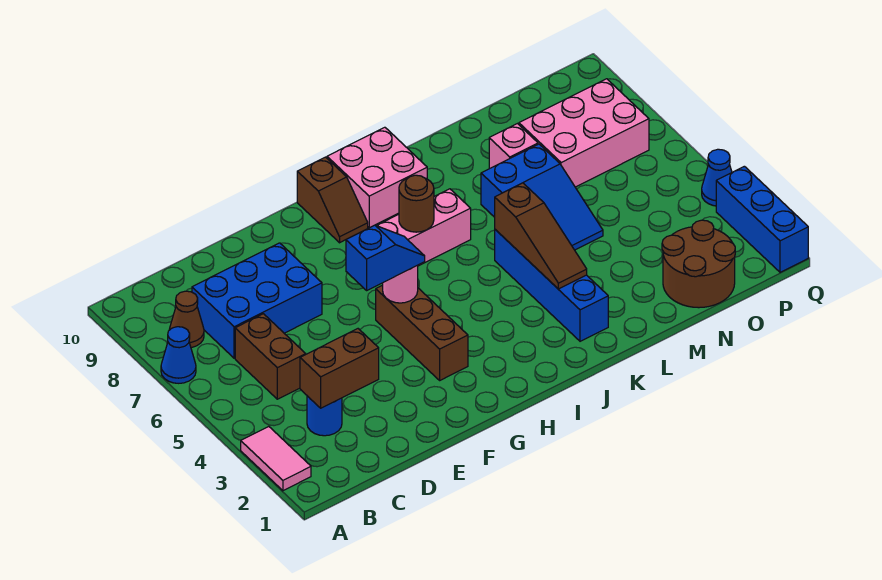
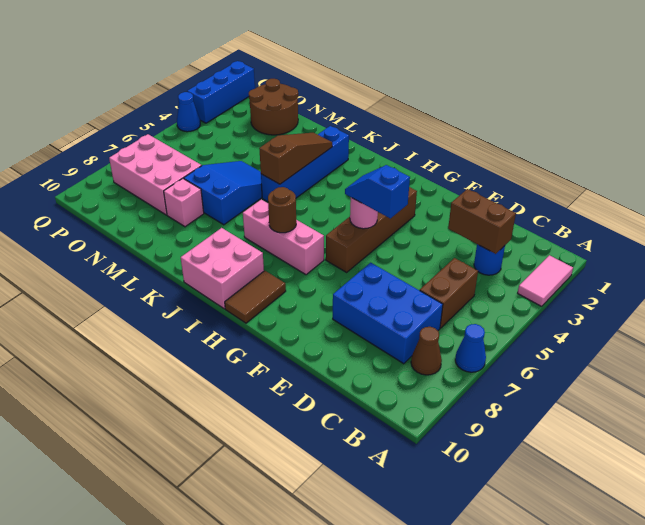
brown 1x3 brick [376,285,468,380] -> brown 1x4 brick [326,187,417,272]
brown 1x2 slope [297,157,368,243] -> brown 1x2 tile [225,271,286,323]

